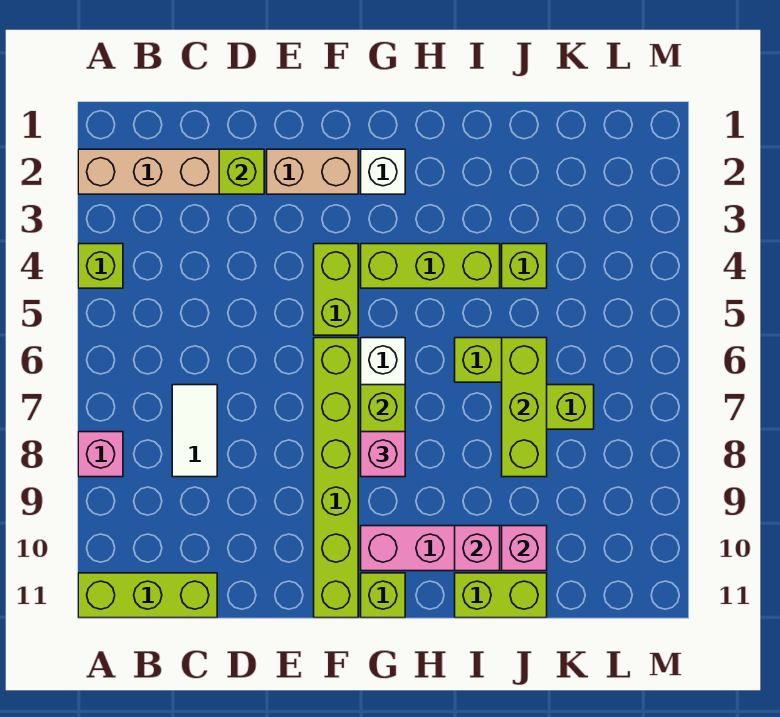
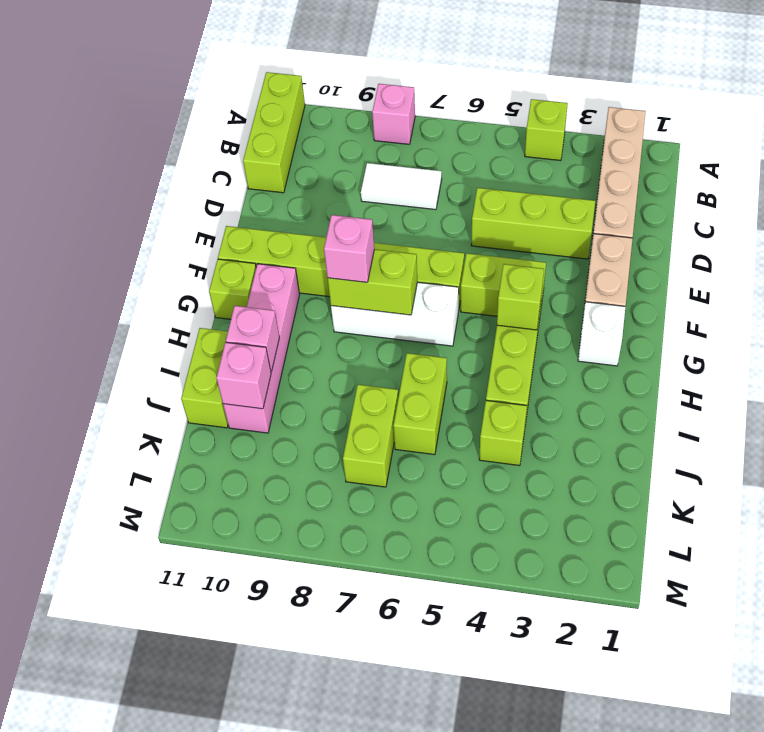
lime 1x1 brick [219,149,264,194] -> lime 1x1 brick moved to [497,264,544,330]
lime 1x3 brick [502,338,547,477] -> lime 1x3 brick moved to [471,188,595,259]

